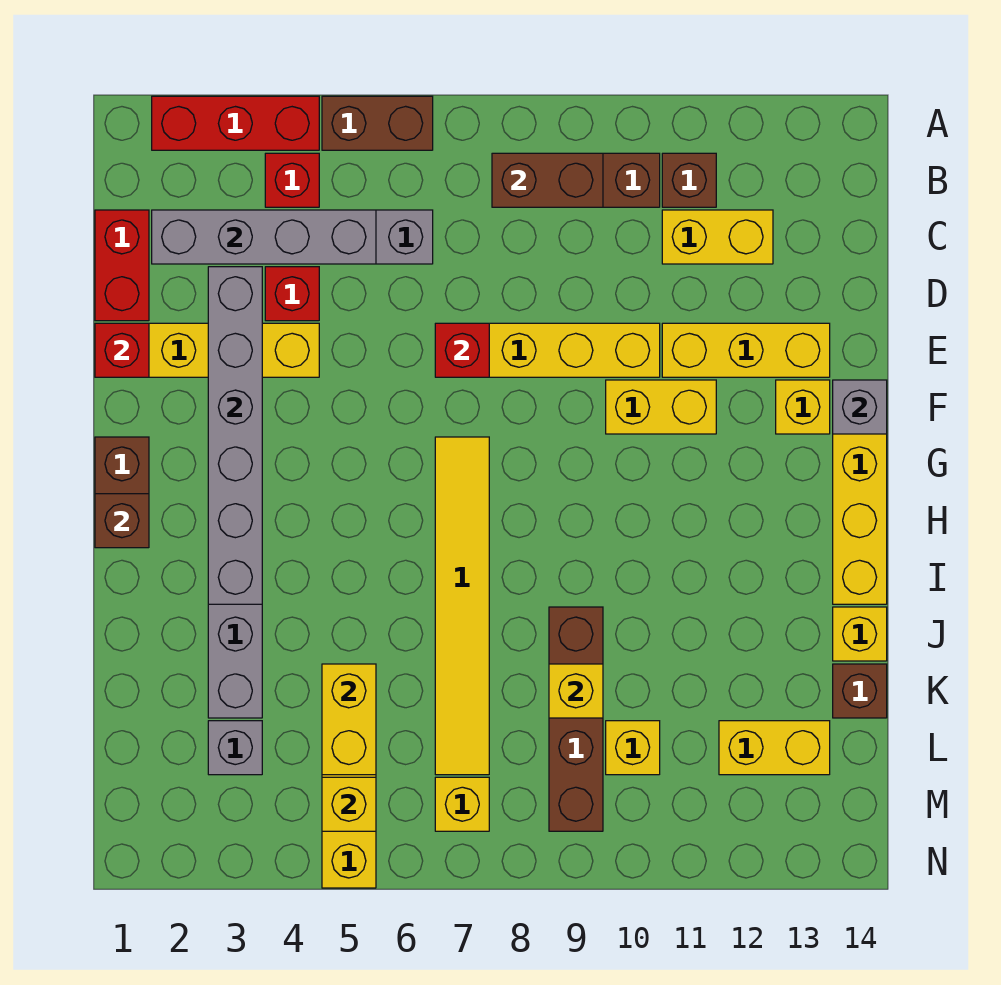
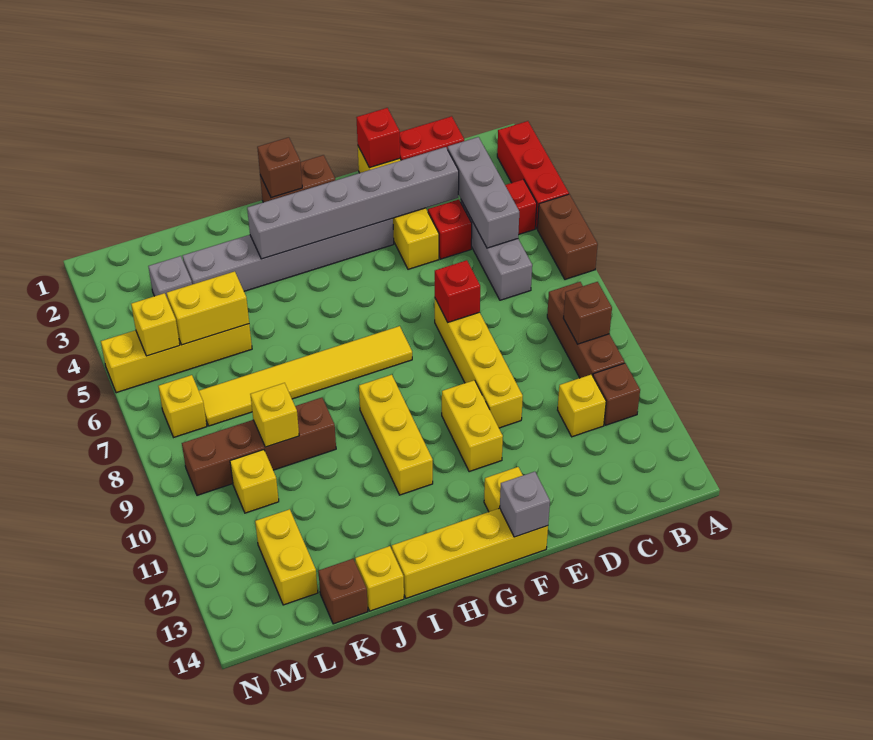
brown 1x2 brick [492,153,603,207] -> brown 1x1 brick [563,282,612,344]
grey 1x4 brick [152,210,376,264] -> grey 1x3 brick [448,137,519,248]
yellow 1x2 brick [662,210,773,264] -> yellow 1x1 brick [558,374,606,437]
yellow 1x3 brick [662,323,830,377] -> yellow 1x3 brick moved to [359,375,433,495]

